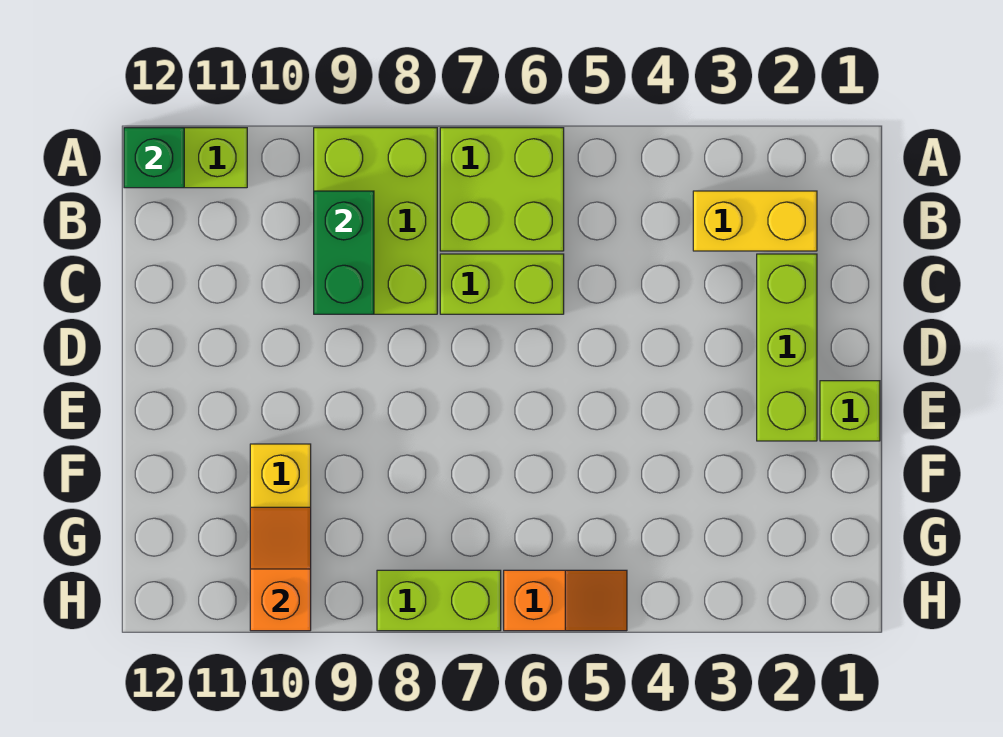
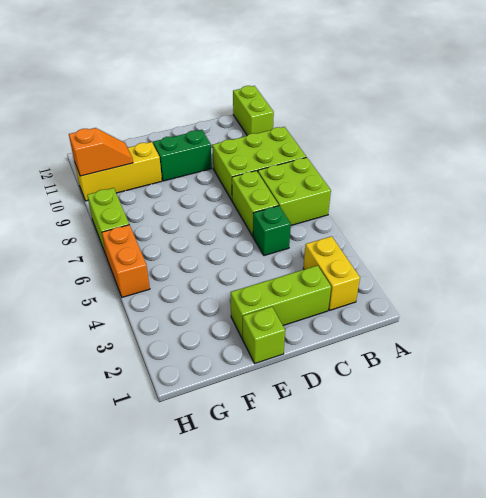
green 1x1 brick [124,128,184,188] -> green 1x1 brick moved to [253,206,291,256]
green 1x2 brick [314,191,374,314] -> green 1x2 brick moved to [153,130,212,181]
orange 1x2 slope [504,570,627,631] -> orange 1x2 brick [102,225,150,297]

